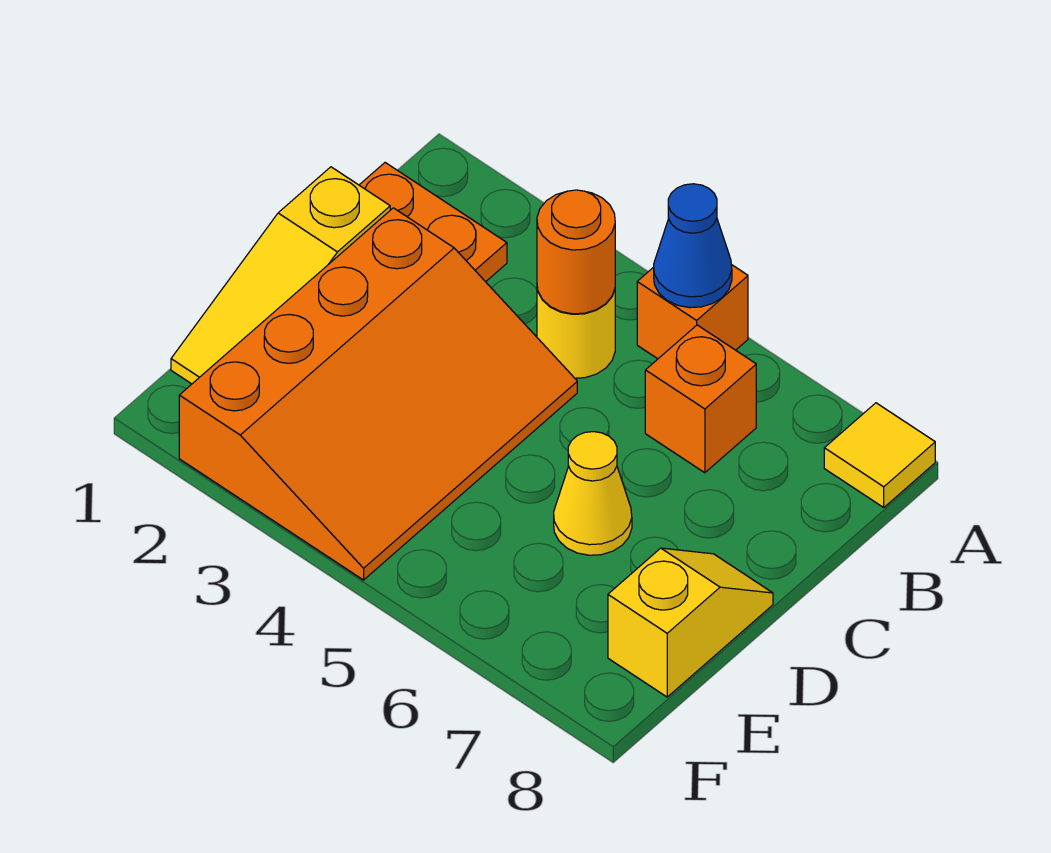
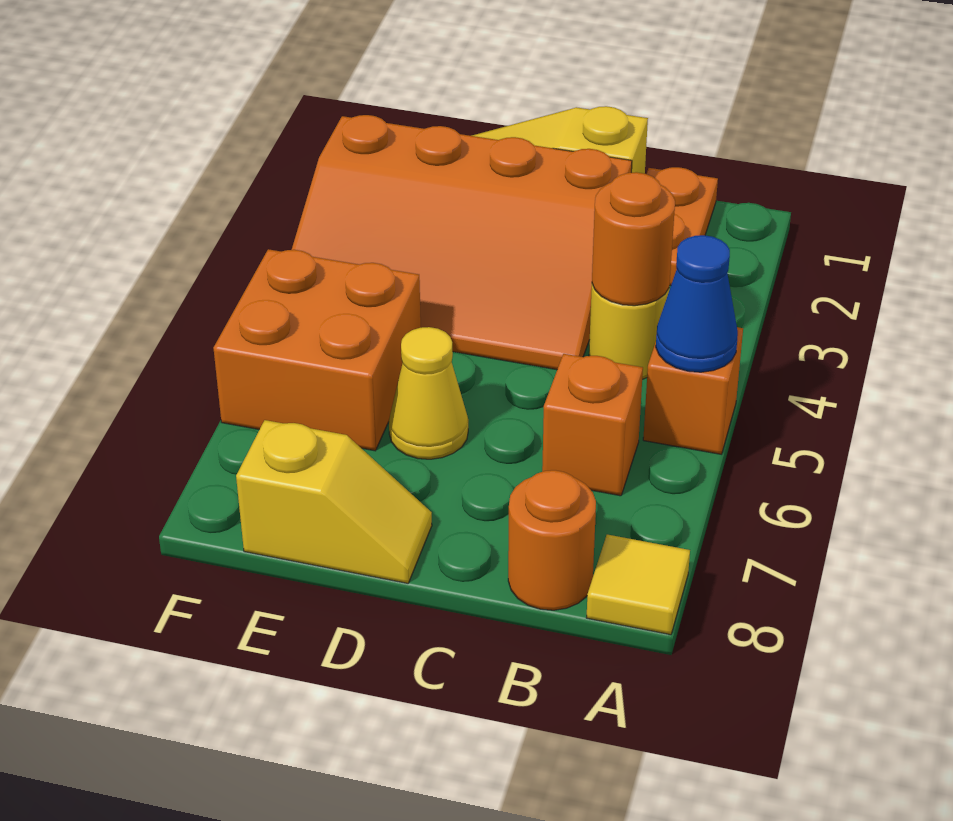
none -> orange 1x1 round brick [508,470,596,610]
none -> orange 2x2 brick [213,249,421,451]

